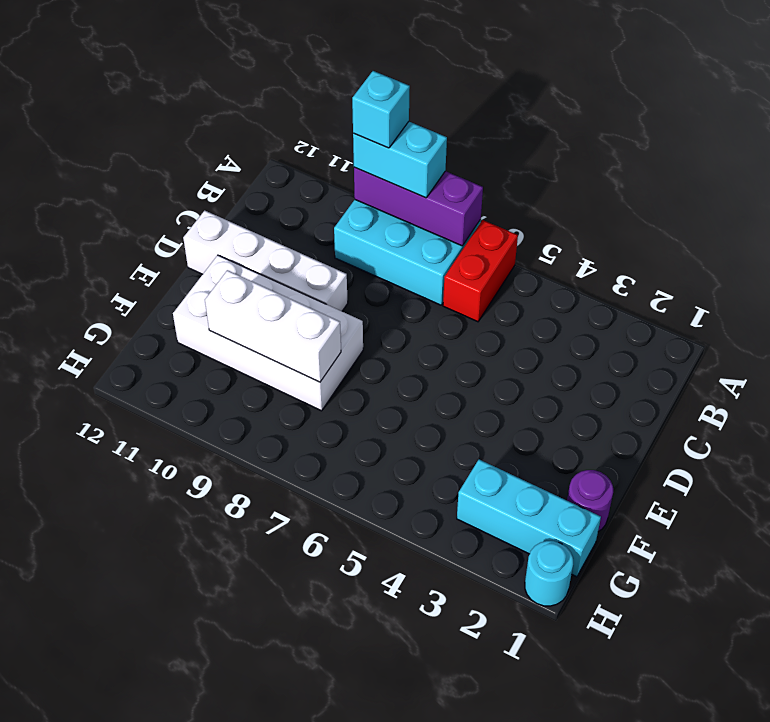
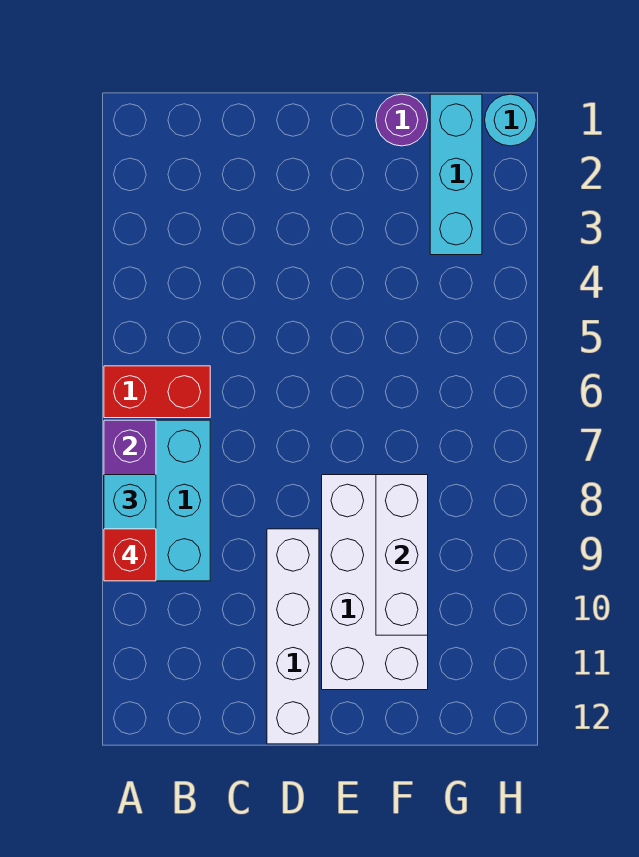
cyan 1x1 brick [352,71,410,148] -> red 1x1 brick [104,529,156,581]

